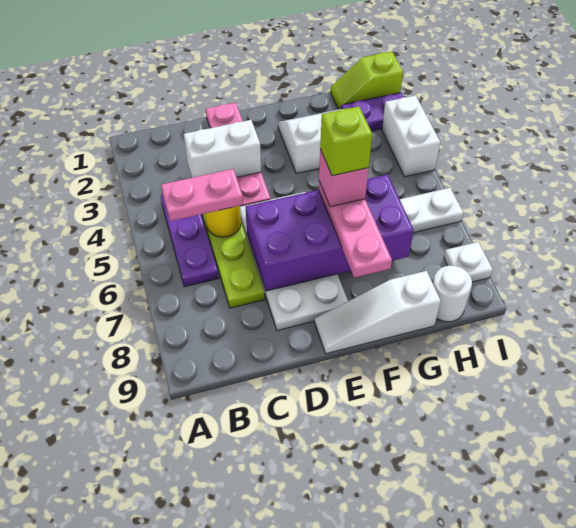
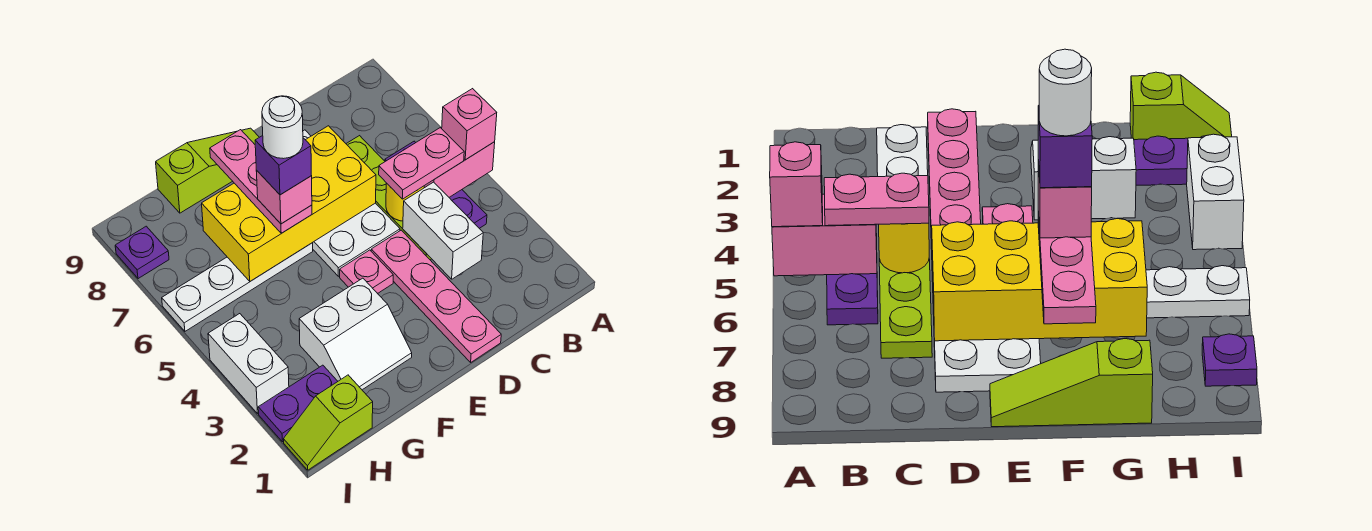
none -> pink 1x2 brick [424,142,495,197]
none -> pink 1x1 brick [442,89,497,160]
white 1x2 brick [184,120,261,178] -> white 1x2 brick turned to [403,182,483,279]
purple 2x4 brick [246,174,414,291] -> yellow 2x4 brick [202,126,376,281]
none -> pink 1x1 plate [340,250,393,293]
white 1x3 slope [314,271,441,354] -> lime 1x3 slope [156,128,259,213]
lime 1x1 brick [320,106,372,176] -> purple 1x1 brick [255,136,311,195]
lime 1x2 slope [330,52,403,109] -> lime 1x2 slope turned to [283,375,373,470]
white 1x1 round brick [433,265,472,322] -> white 1x1 round brick moved to [262,96,303,159]
white 1x1 plate [444,242,493,282] -> purple 1x1 plate [115,226,169,279]

